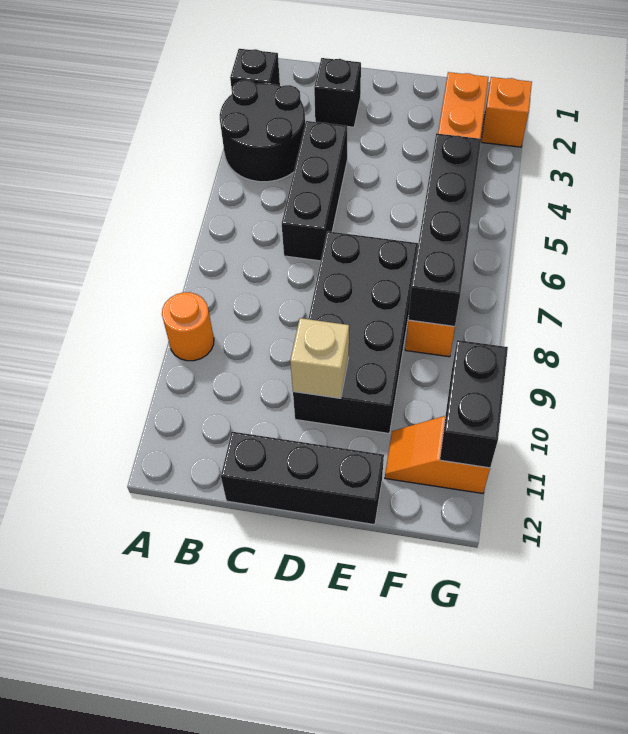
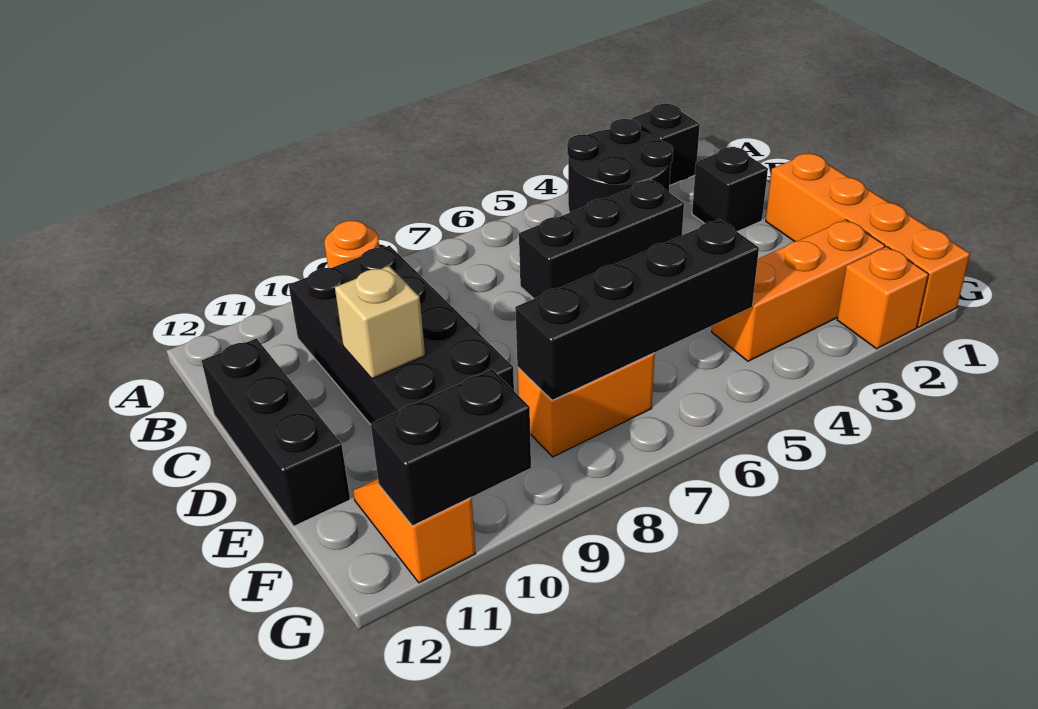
none -> orange 1x4 brick [766,153,970,327]
black 2x4 brick [293,231,418,433] -> black 2x4 brick turned to [289,246,514,425]

